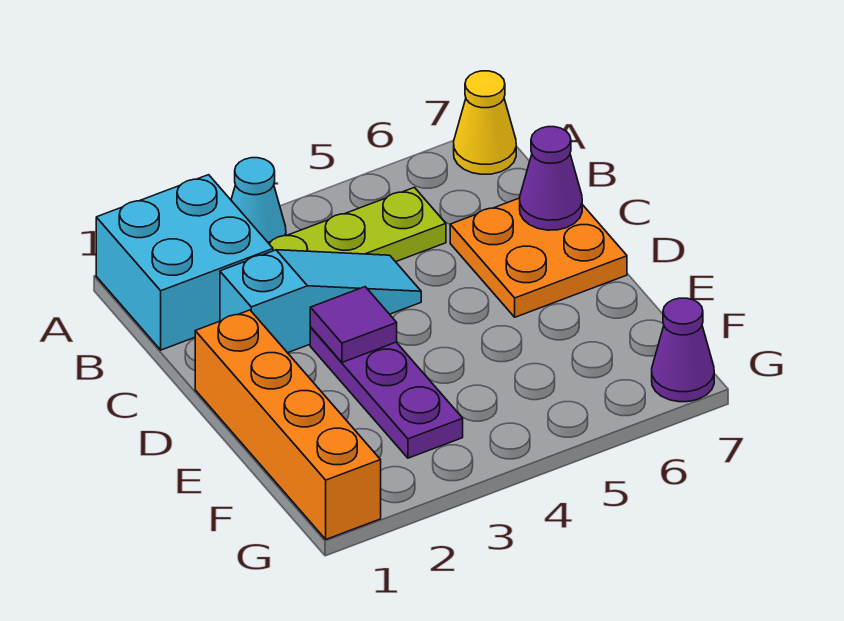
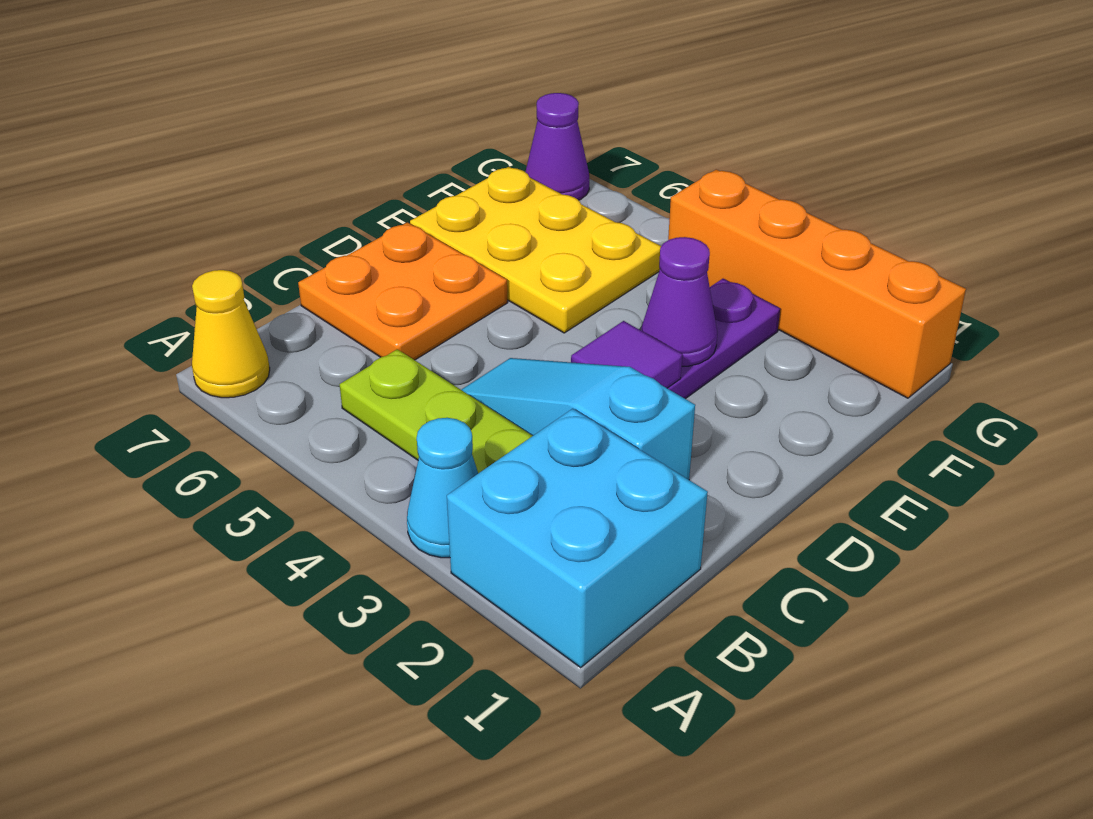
purple 1x1 cone [520,127,582,230] -> purple 1x1 cone moved to [641,237,718,366]
orange 1x4 brick [195,310,381,539] -> orange 1x4 brick turned to [668,169,966,398]
none -> yellow 2x3 plate [410,167,661,333]

